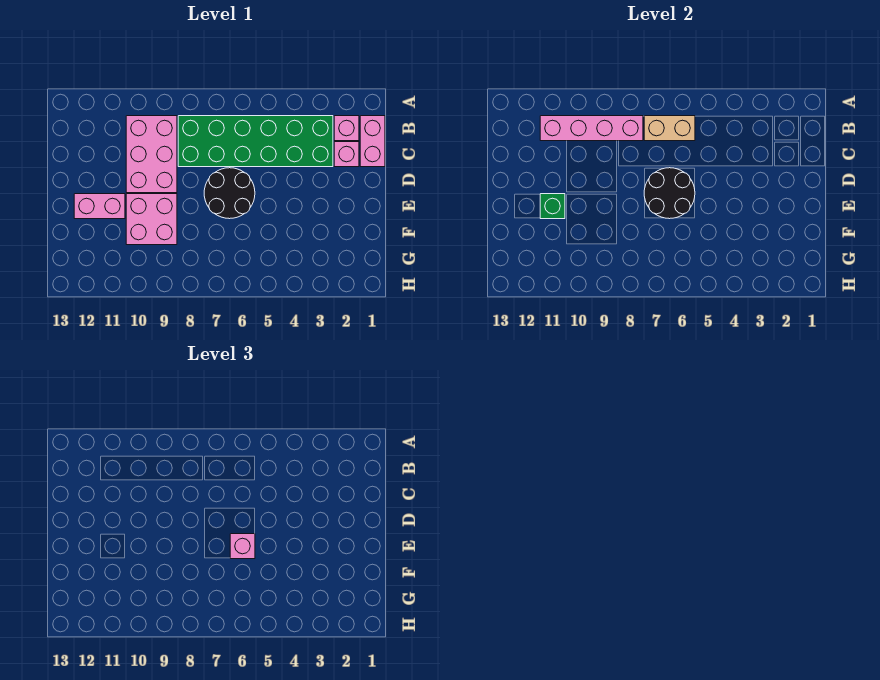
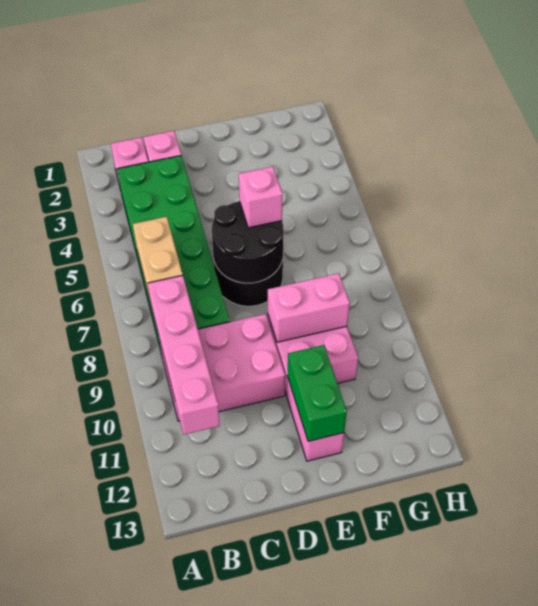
pink 1x2 brick [360,116,385,167] -> pink 1x2 brick moved to [268,273,350,342]
green 1x1 brick [540,194,565,219] -> green 1x2 brick [287,345,347,441]

